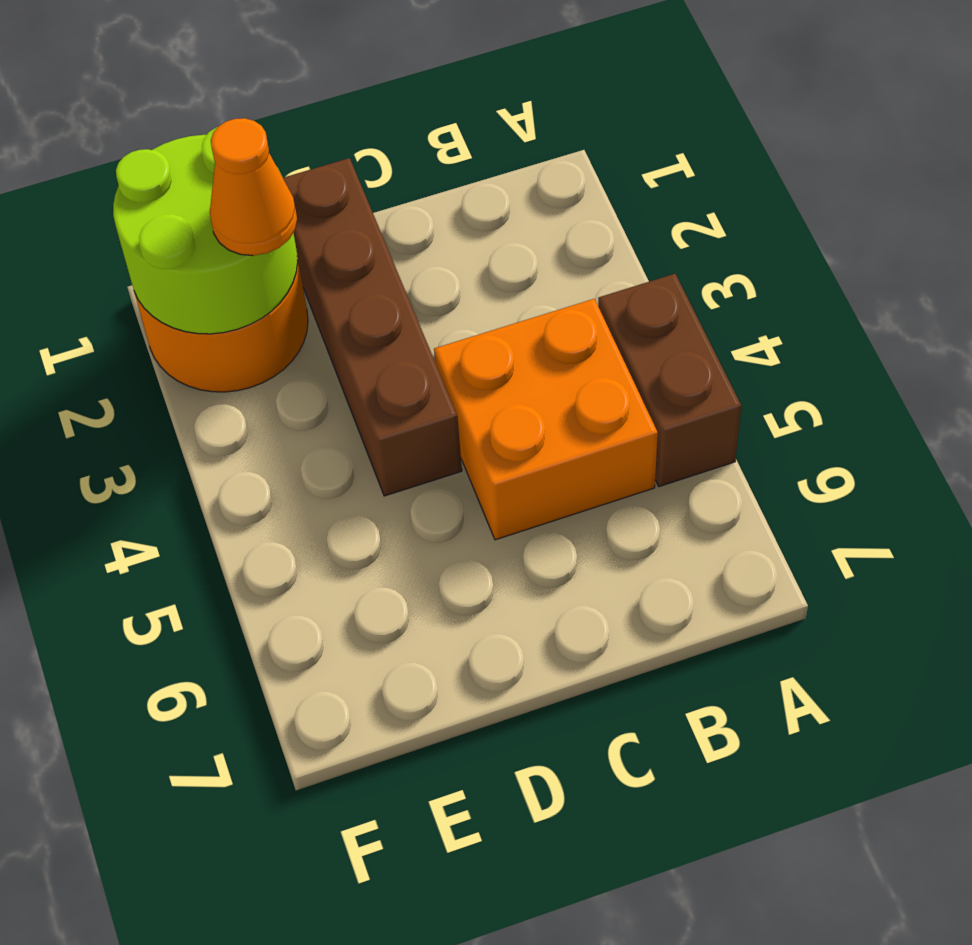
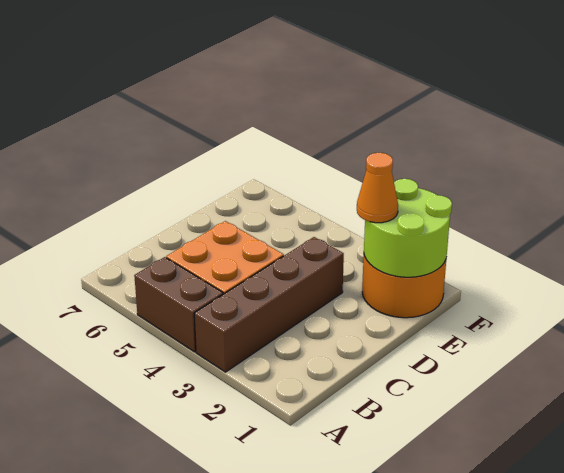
brown 1x4 brick [283,158,462,496] -> brown 1x4 brick turned to [194,237,344,372]

